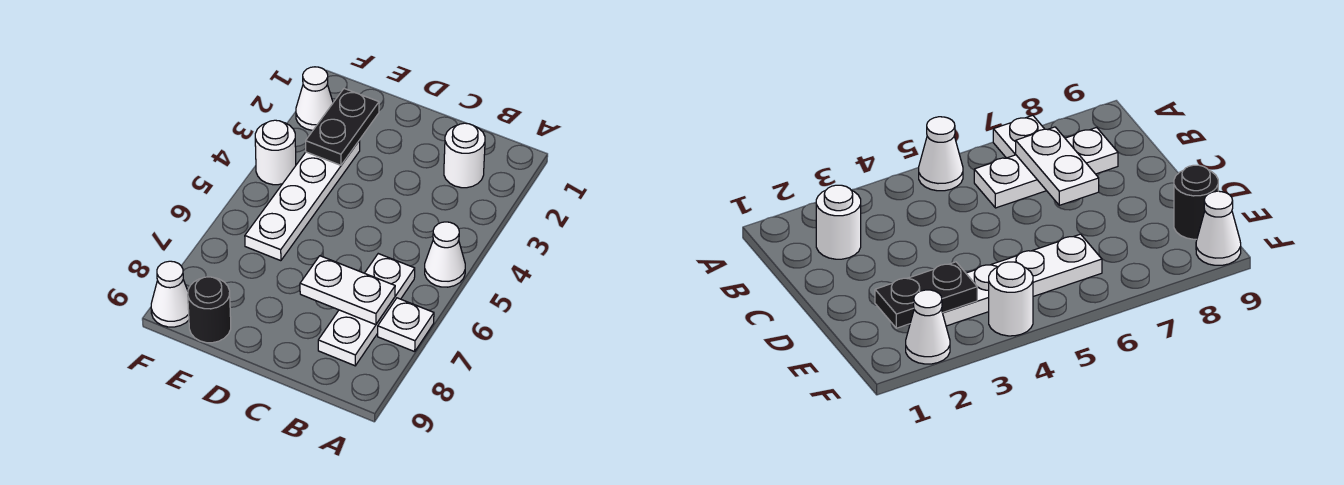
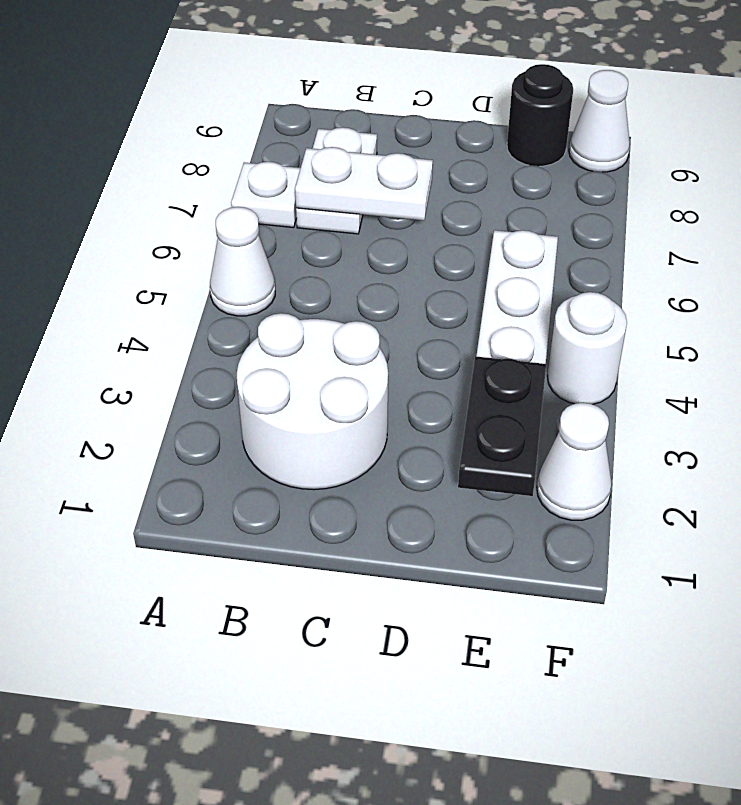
white 1x1 round brick [444,123,485,188] -> white 2x2 round brick [237,313,388,490]
white 1x3 plate [318,254,415,366] -> white 1x2 plate [296,127,377,234]

